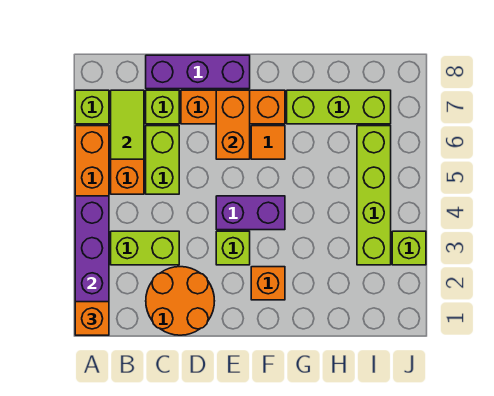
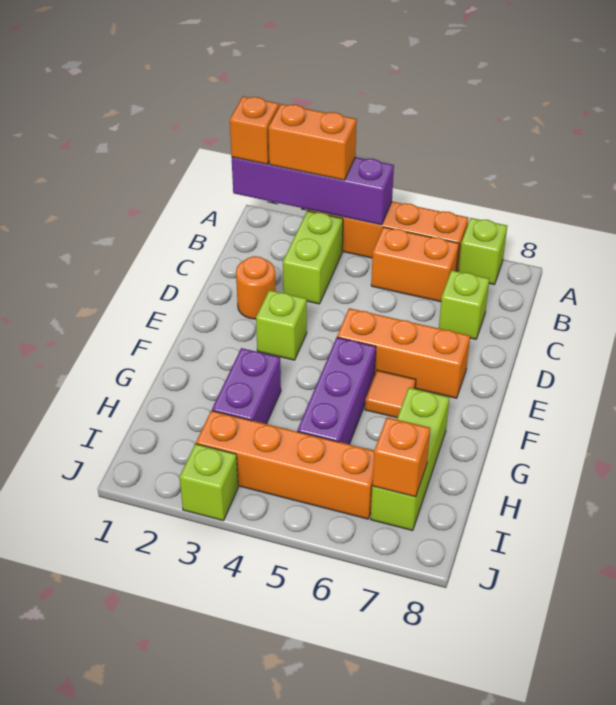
lime 1x2 tile [111,90,144,159] -> none
orange 2x2 round brick [146,267,214,335] -> orange 1x1 round brick [236,256,276,319]
lime 1x2 brick [146,126,179,194] -> none
purple 1x3 brick [146,55,250,89] -> purple 1x3 brick moved to [297,337,376,444]
orange 1x3 brick [181,90,285,124] -> orange 1x3 brick turned to [337,308,470,398]
purple 1x2 brick [216,196,285,230] -> purple 1x2 brick moved to [212,348,281,424]
orange 1x2 brick [216,90,250,159] -> orange 1x2 brick moved to [268,104,357,180]
orange 1x1 brick [251,267,285,300] -> orange 1x1 brick moved to [372,417,430,497]
lime 1x4 brick [357,126,391,265] -> orange 1x4 brick [196,411,374,519]

